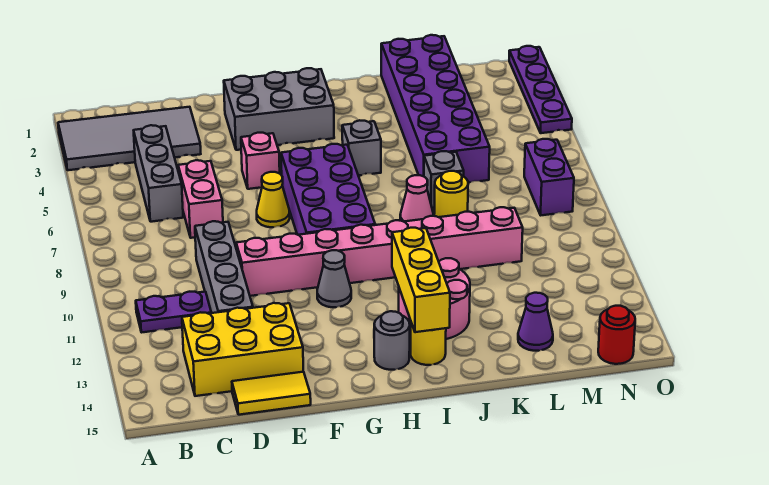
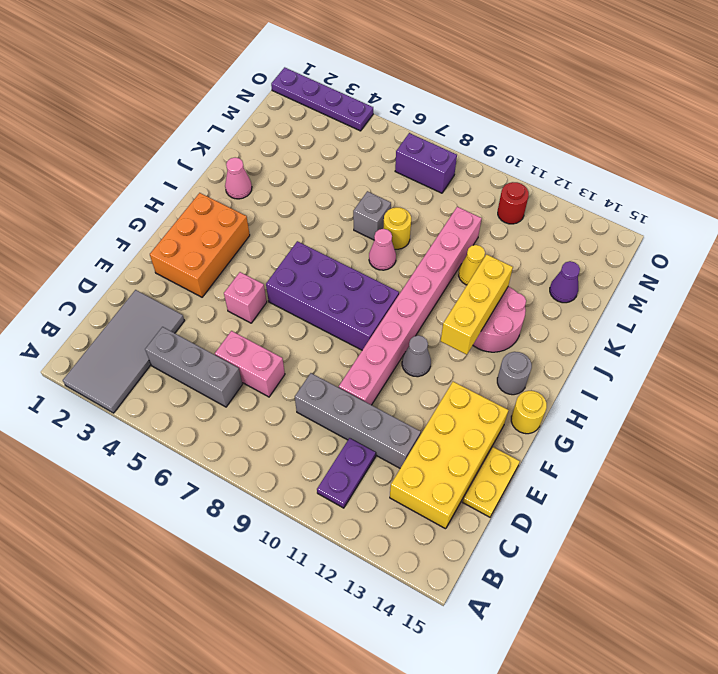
yellow 2x3 brick [182,303,303,396] -> yellow 2x4 brick [390,382,508,529]
yellow 1x2 tile [232,372,311,415] -> yellow 1x2 plate [463,447,520,517]
grey 2x3 brick [224,68,334,150] -> orange 2x3 brick [150,193,250,297]
yellow 1x1 cone [257,172,290,227] -> yellow 1x1 cone moved to [459,245,485,285]
grey 1x1 brick [342,120,381,176] -> none
yellow 1x3 brick [392,228,450,332] -> yellow 1x3 brick turned to [441,254,513,355]
yellow 1x1 round brick [411,323,446,365] -> yellow 1x1 round brick moved to [511,390,547,434]
none -> pink 1x1 cone [225,157,252,199]
purple 2x6 brick [381,35,490,183] -> none
red 1x1 round brick [598,306,635,364] -> red 1x1 round brick moved to [498,182,529,224]

